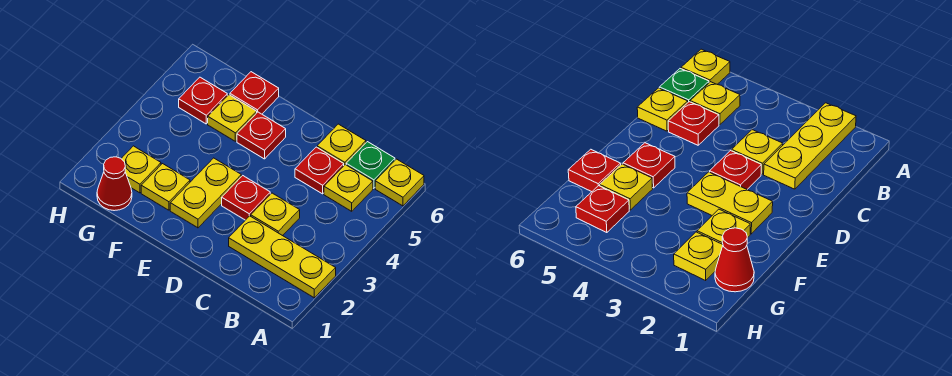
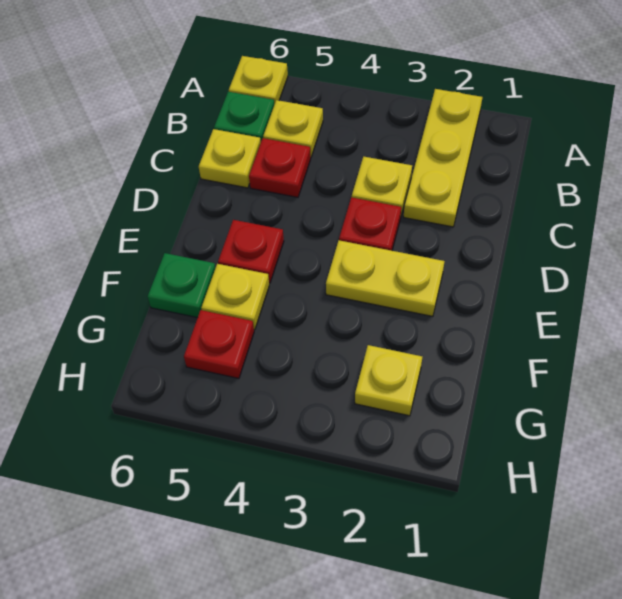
yellow 1x1 plate [141,164,190,210] -> none
red 1x1 plate [230,72,279,114] -> green 1x1 plate [148,253,216,318]
red 1x1 cone [97,157,132,211] -> none

